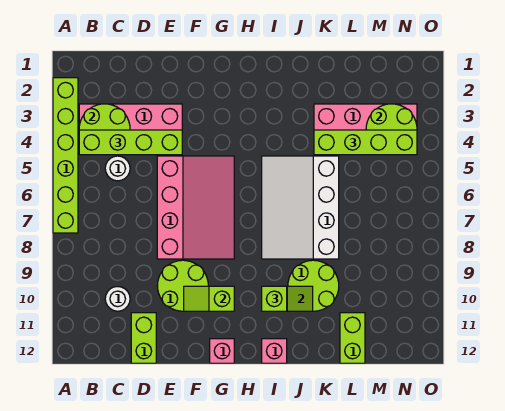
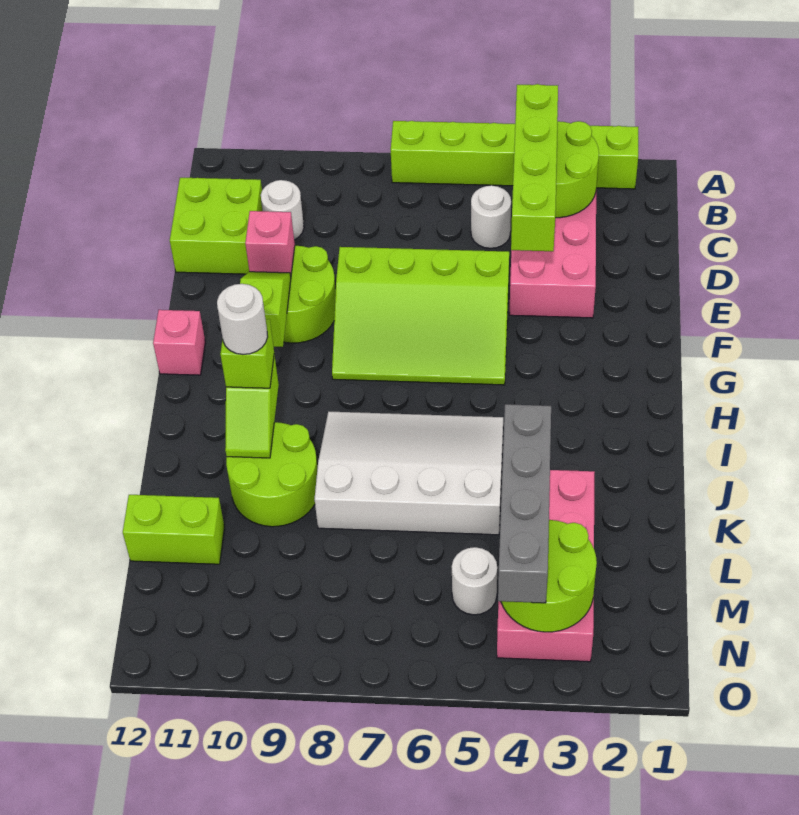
lime 1x2 brick [131,313,156,363] -> lime 2x2 brick [170,178,263,274]
pink 3x4 slope [157,156,234,259] -> lime 3x4 slope [332,247,509,385]
none -> white 1x1 round brick [217,284,268,354]
pink 1x1 brick [262,339,287,363] -> pink 1x1 brick moved to [245,211,295,276]
lime 1x4 brick [314,130,417,155] -> grey 1x4 brick [498,404,551,603]
none -> white 1x1 round brick [452,547,497,615]

